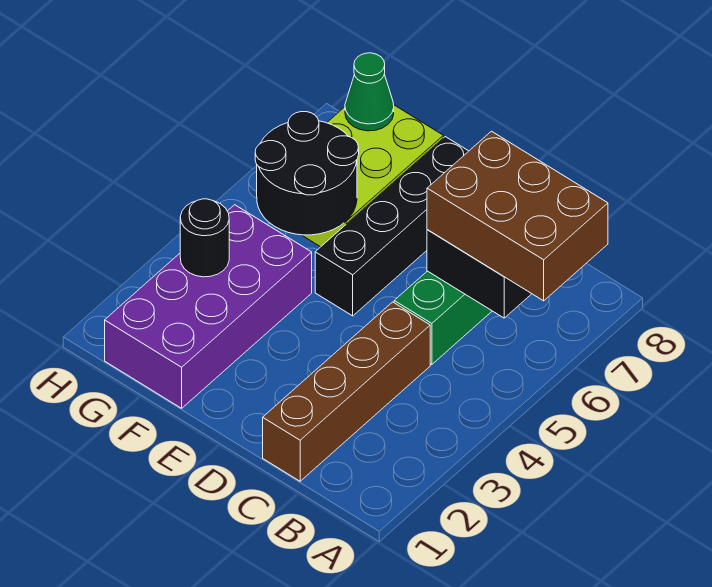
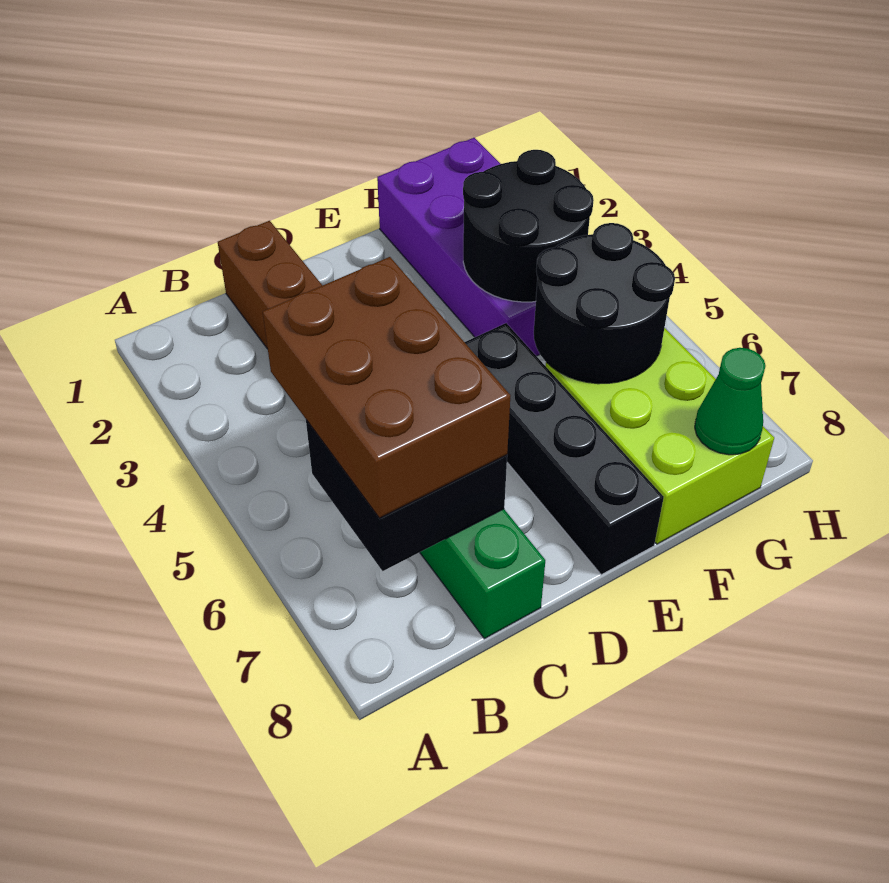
brown 2x3 brick [427,131,608,301] -> brown 2x3 brick turned to [263,257,510,518]
black 1x1 round brick [180,199,229,277] -> black 2x2 round brick [463,150,594,302]

